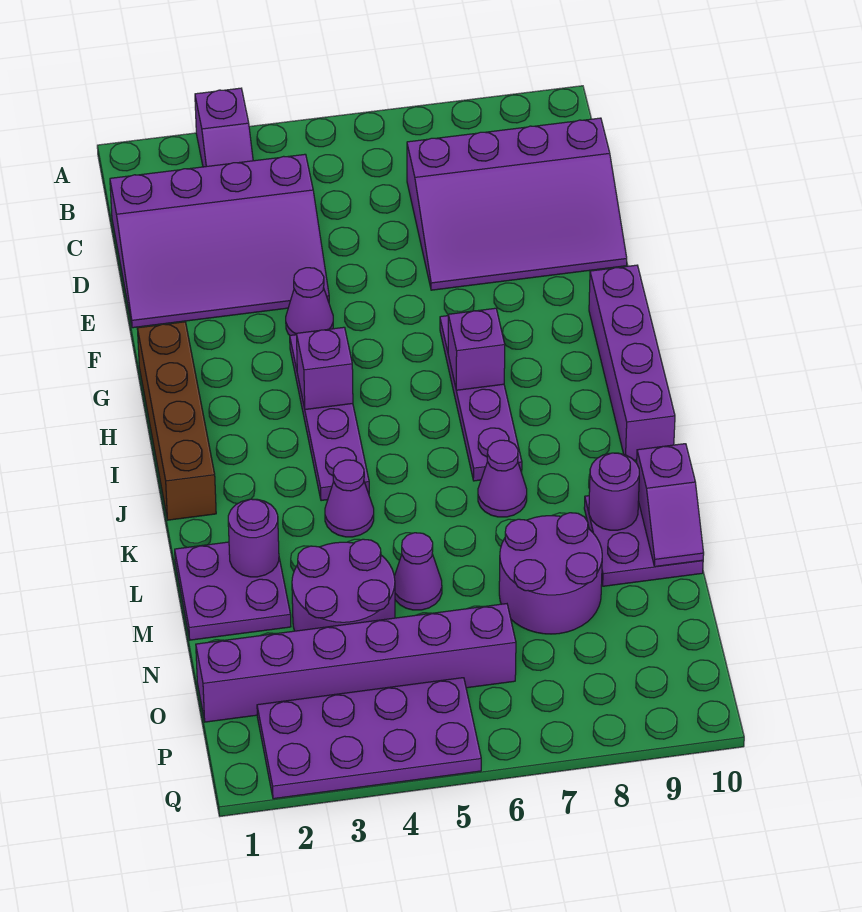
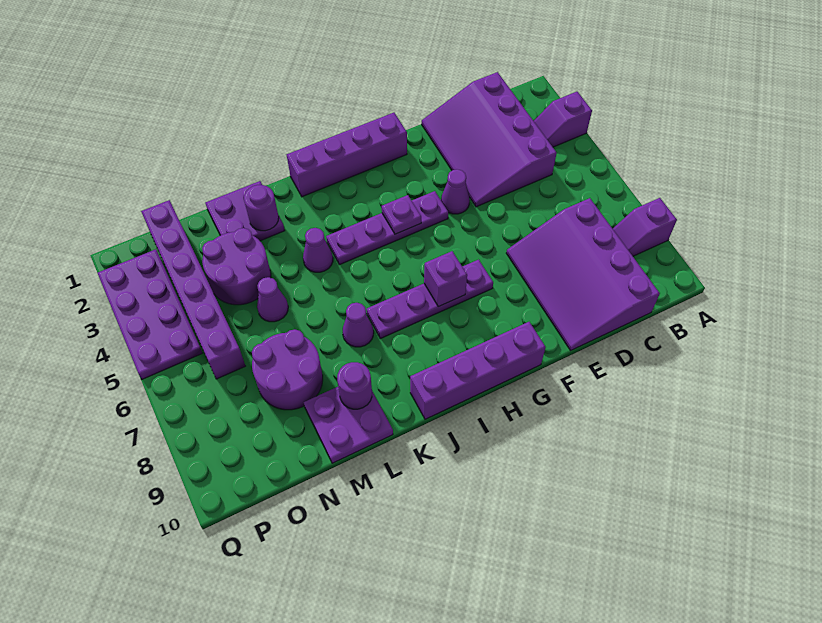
brown 1x4 brick [137,322,216,520] -> purple 1x4 brick [287,113,407,197]
purple 1x1 brick [296,327,353,410] -> purple 1x1 plate [382,195,421,234]
purple 1x2 slope [637,444,704,567] -> purple 1x2 slope moved to [613,198,677,256]

